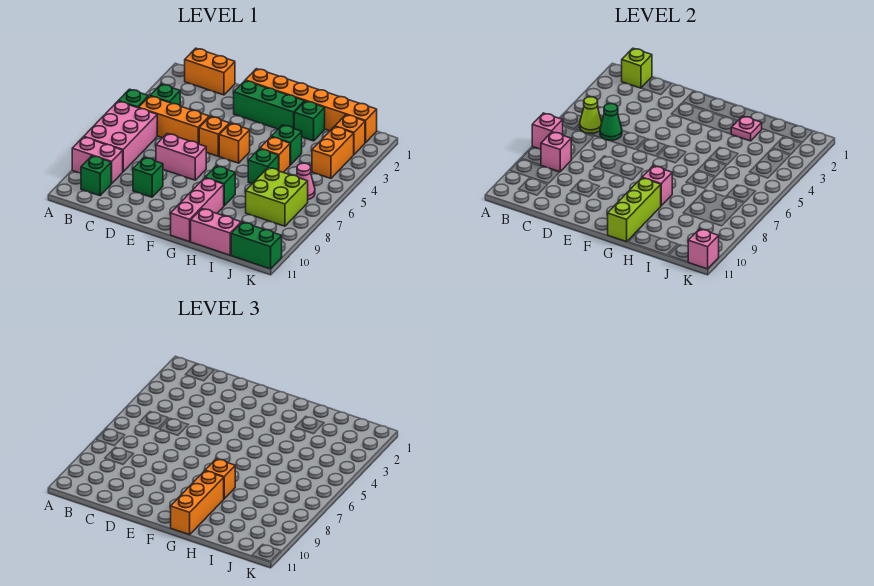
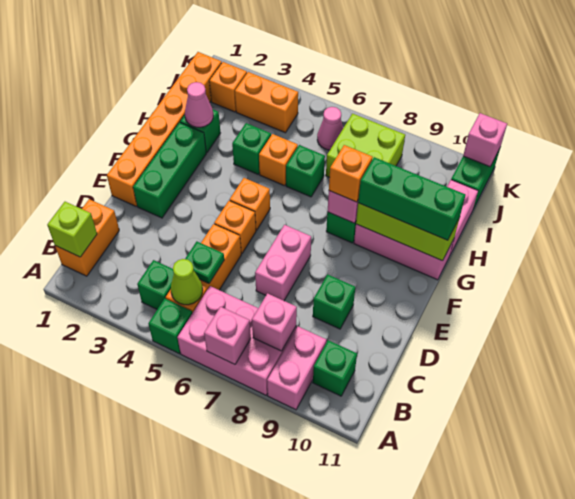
green 1x1 cone [600,104,622,141] -> green 1x1 plate [185,242,224,283]
orange 1x3 brick [171,471,224,535] -> green 1x3 brick [358,157,465,240]
pink 1x1 plate [731,116,762,141] -> pink 1x1 cone [185,82,213,127]

